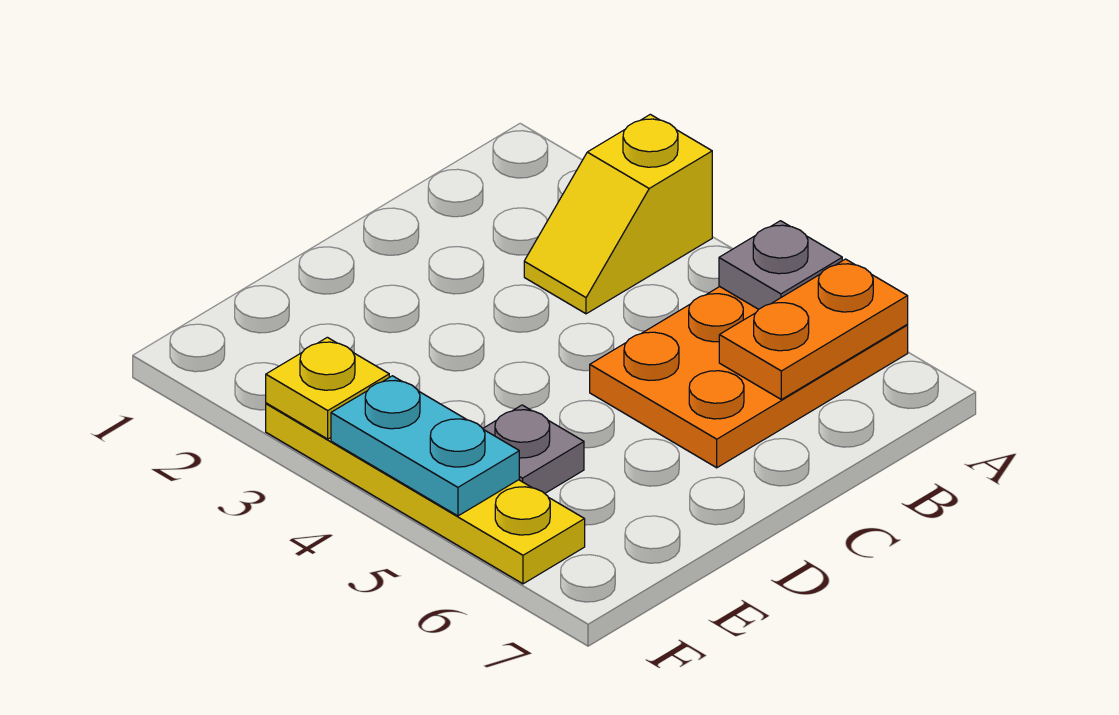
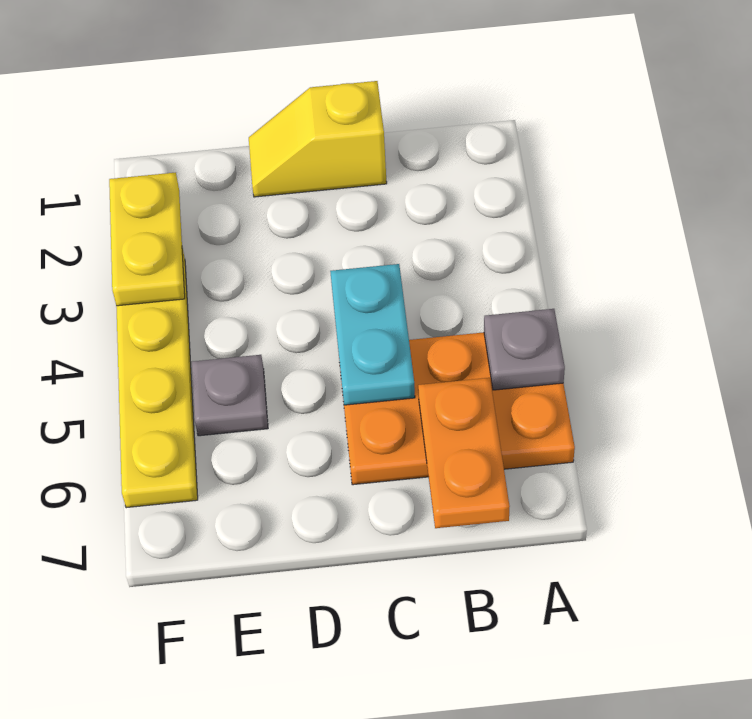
yellow 1x2 slope [524,114,712,314] -> yellow 1x2 slope moved to [249,81,387,197]
orange 1x2 plate [719,259,908,399] -> orange 1x2 plate turned to [418,378,510,528]
yellow 1x1 plate [266,337,389,439] -> yellow 1x2 plate [109,172,185,306]
cyan 1x2 plate [331,376,519,516] -> cyan 1x2 plate moved to [330,264,415,405]

